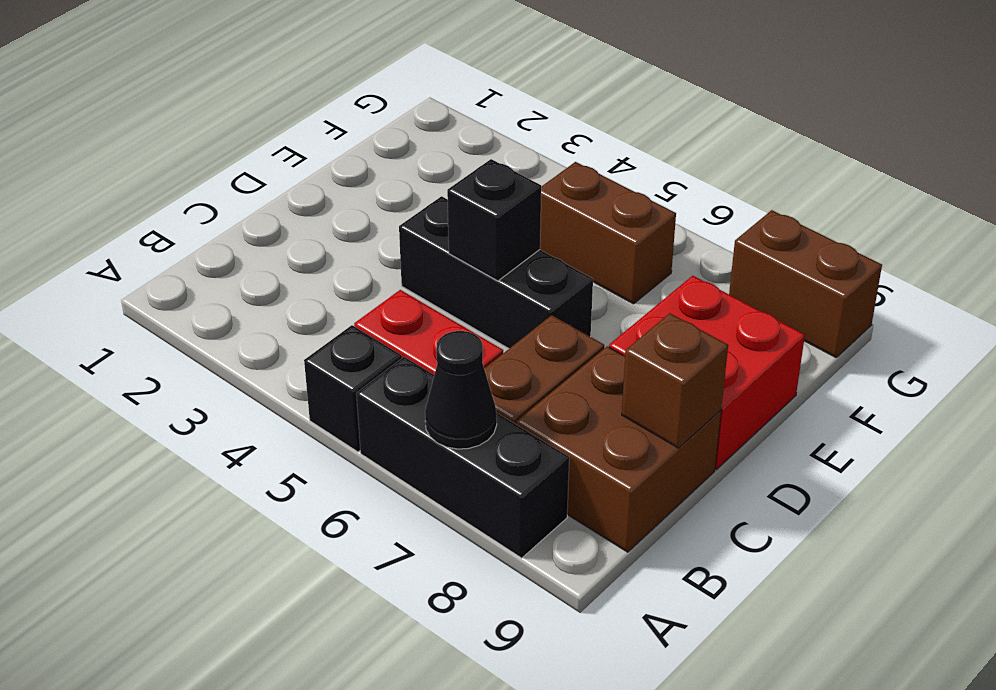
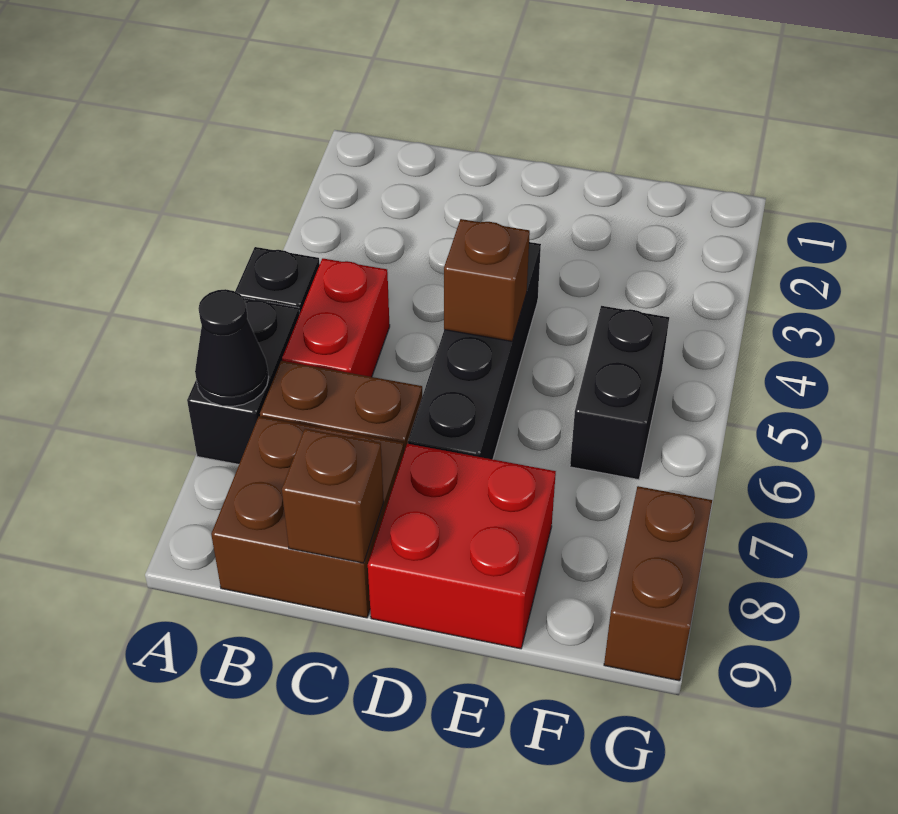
black 1x3 brick [356,357,569,558] -> black 1x2 brick [187,298,299,464]
black 1x3 brick [399,196,593,349] -> black 1x4 brick [408,242,541,459]
black 1x1 brick [447,159,541,281] -> brown 1x1 brick [444,219,530,341]
brown 1x2 brick [540,162,676,304] -> black 1x2 brick [570,306,669,480]

